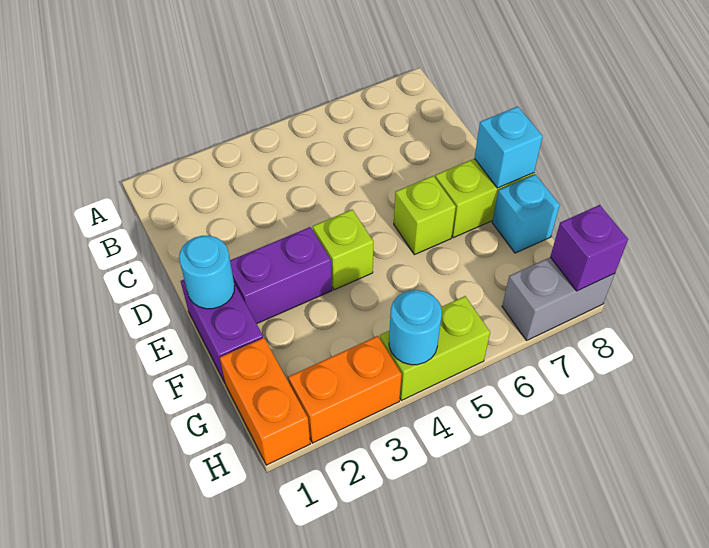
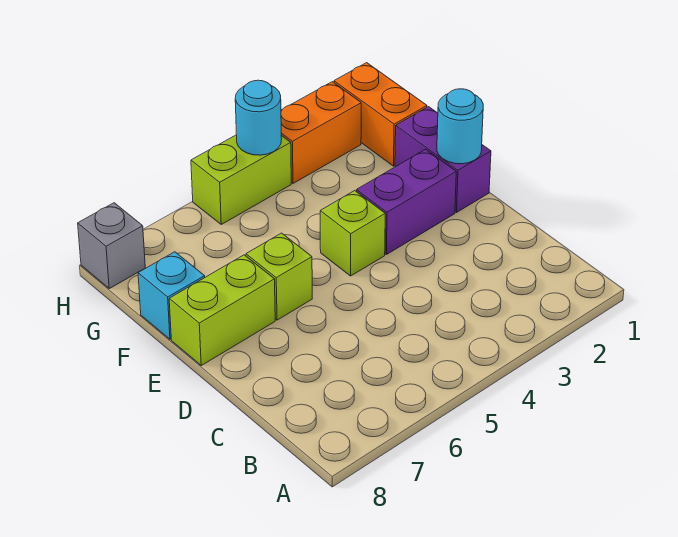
cyan 1x1 brick [474,107,543,188] -> none
grey 1x2 brick [502,257,615,340] -> grey 1x1 brick [78,203,145,289]
purple 1x1 brick [550,205,628,291] -> none

